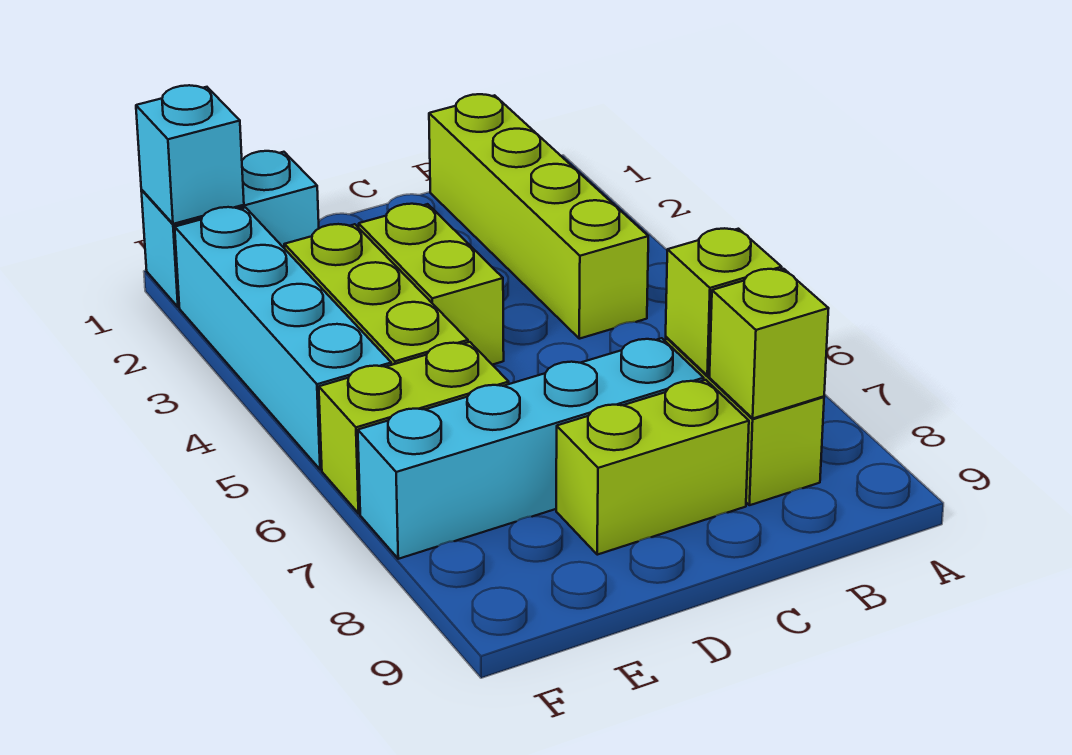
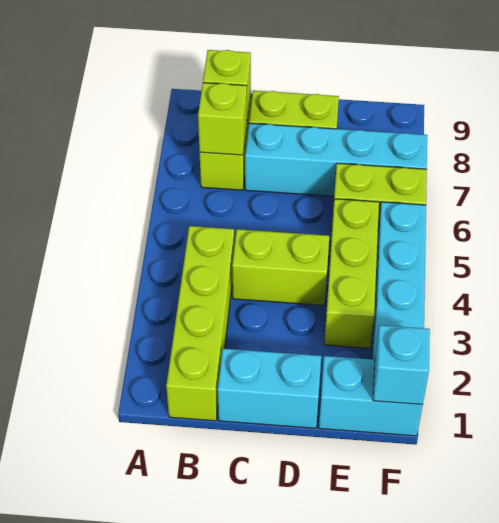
none -> cyan 1x2 brick [218,349,321,428]
lime 1x2 brick [359,204,504,365] -> lime 1x2 brick turned to [232,229,329,305]

